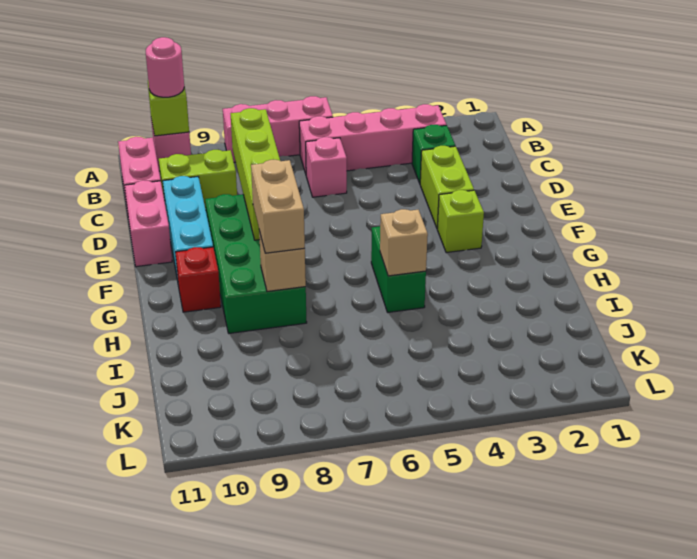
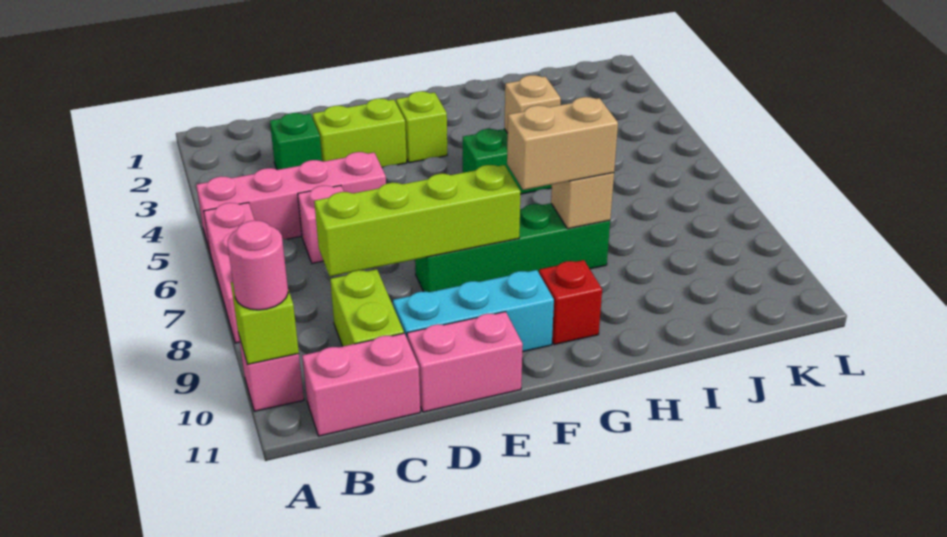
pink 1x4 brick [299,104,446,174] -> pink 1x4 brick turned to [196,152,386,251]
green 2x4 brick [205,194,307,333] -> green 1x4 brick [415,203,610,292]

